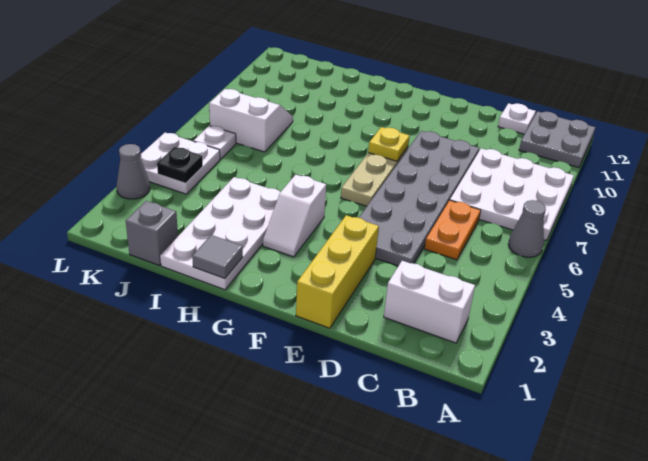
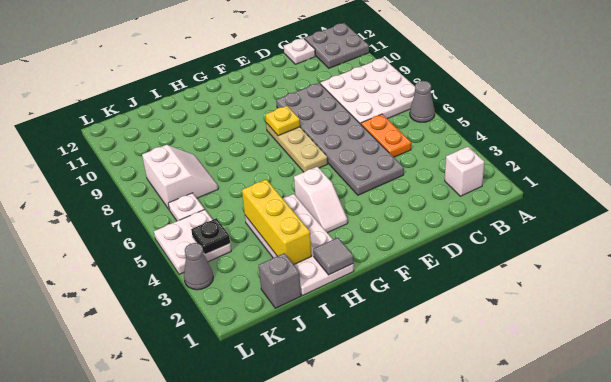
white 1x2 brick [384,261,475,343] -> white 1x1 brick [445,147,484,196]
yellow 1x3 brick [296,215,379,328] -> yellow 1x3 brick moved to [242,179,312,264]
white 2x2 slope [209,89,293,152] -> white 2x2 slope turned to [142,145,218,209]

